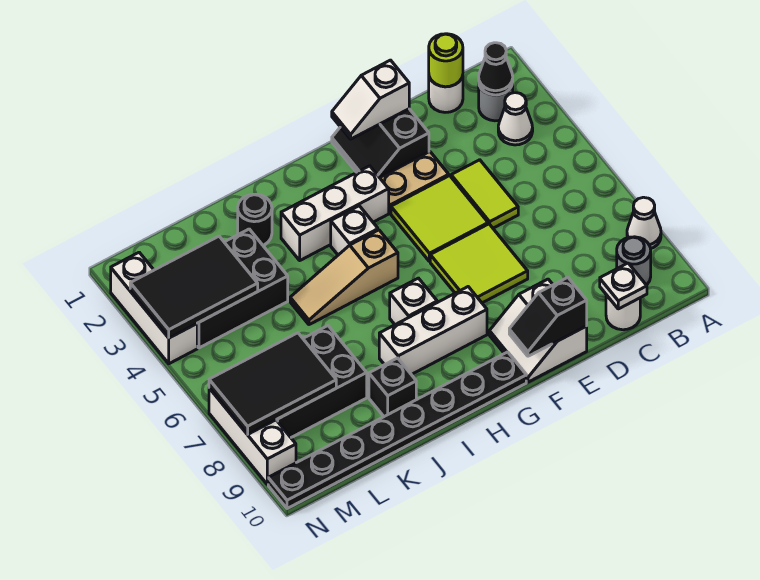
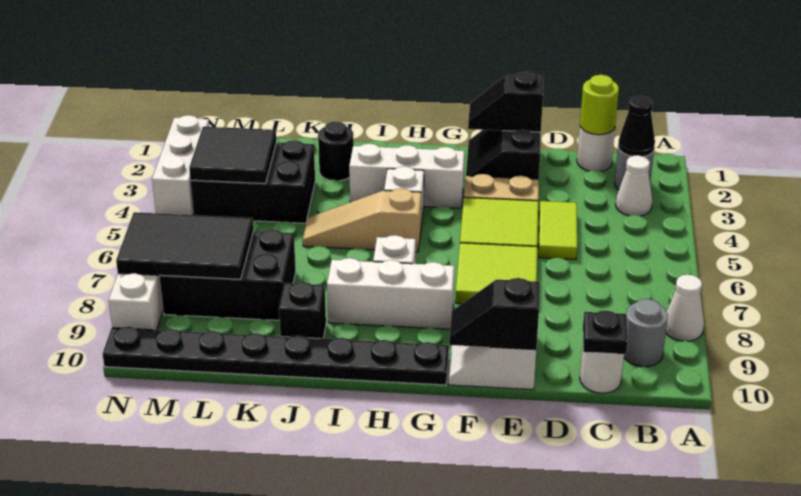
white 1x1 plate [600,263,647,309] -> black 1x1 plate [583,310,628,354]
white 1x2 slope [332,60,409,139] -> black 1x2 slope [468,72,544,132]
black 2x3 tile [130,236,258,338] -> black 2x2 tile [189,127,276,184]

